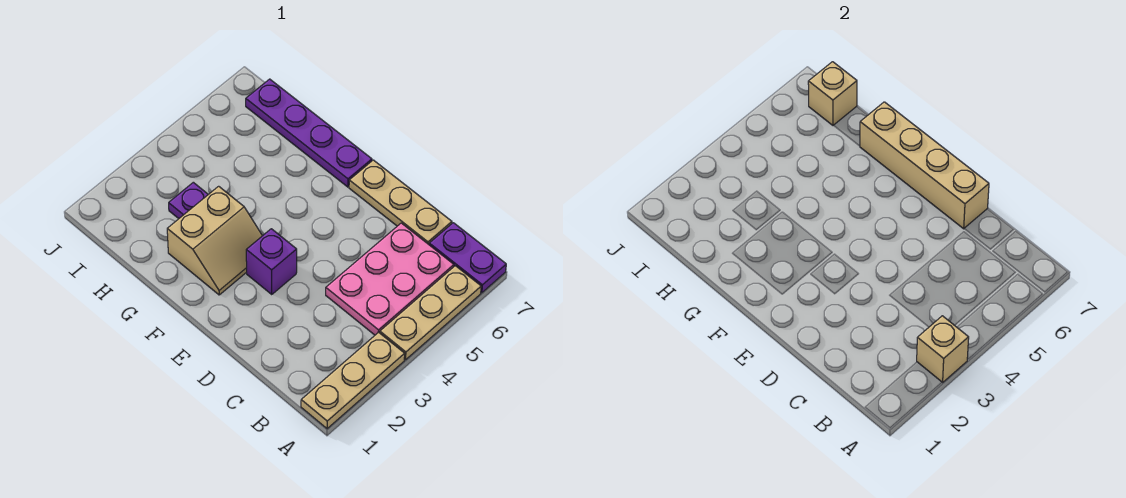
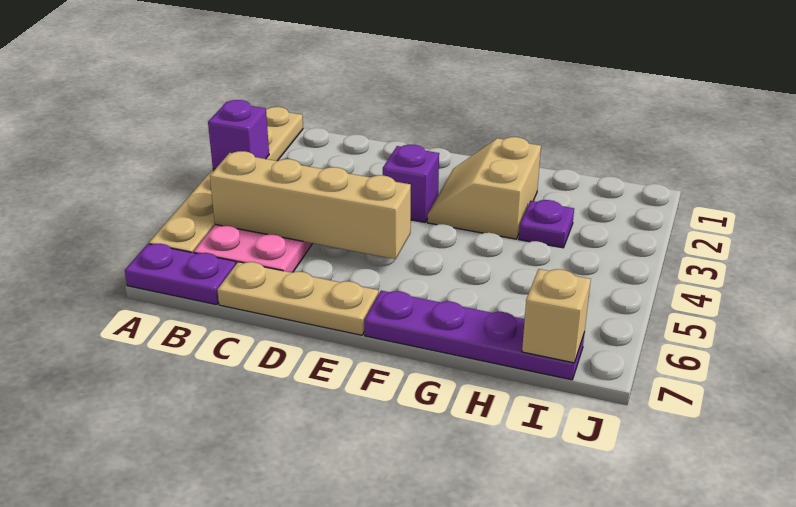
tan 1x1 brick [917,316,969,382] -> purple 1x1 brick [208,100,269,169]
tan 1x4 brick [860,102,989,229] -> tan 1x4 brick moved to [210,151,411,259]

